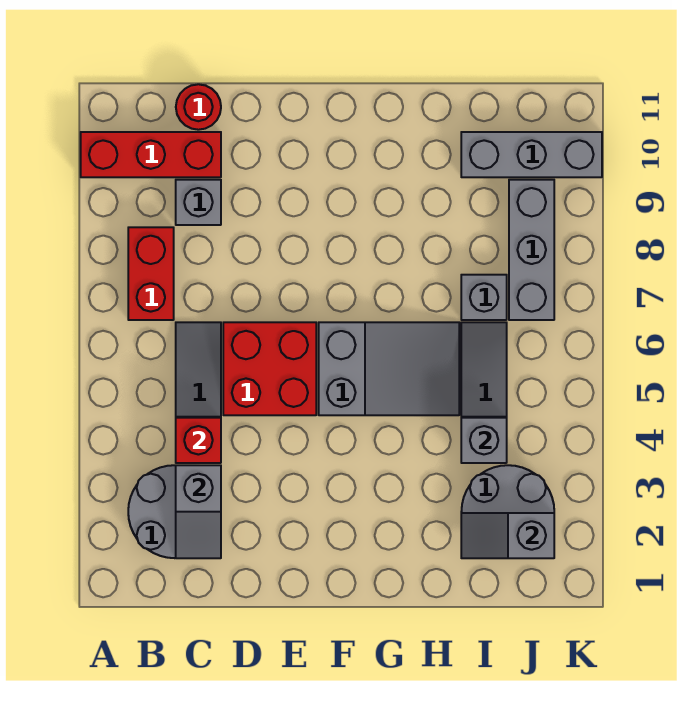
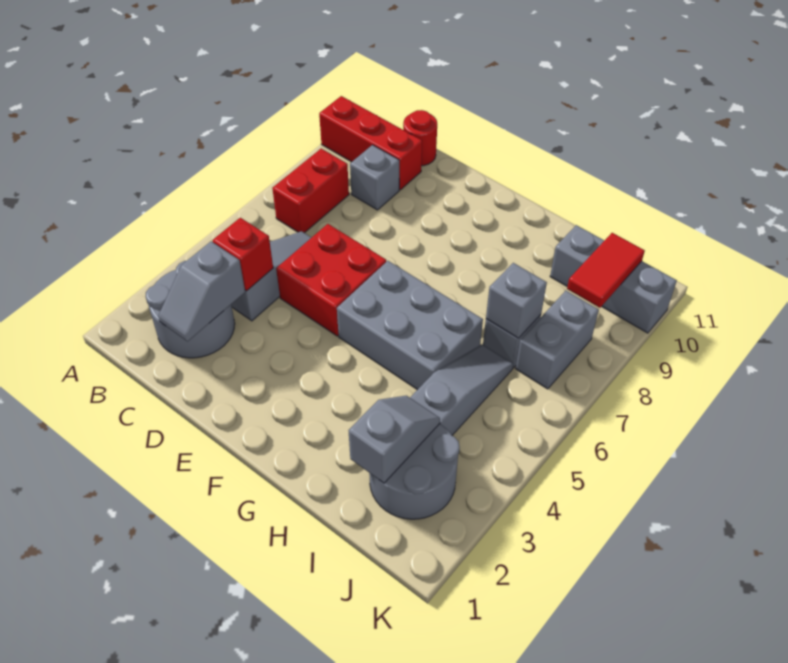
grey 2x3 slope [319,322,459,415] -> grey 2x3 brick [337,261,483,390]
grey 1x2 slope [461,513,554,558] -> grey 1x2 slope turned to [348,396,440,483]
grey 1x1 brick [461,418,507,463] -> grey 1x1 brick moved to [486,263,547,338]
grey 1x3 brick [509,180,554,320] -> grey 1x2 brick [516,291,599,389]
none -> red 1x2 tile [567,233,645,308]

